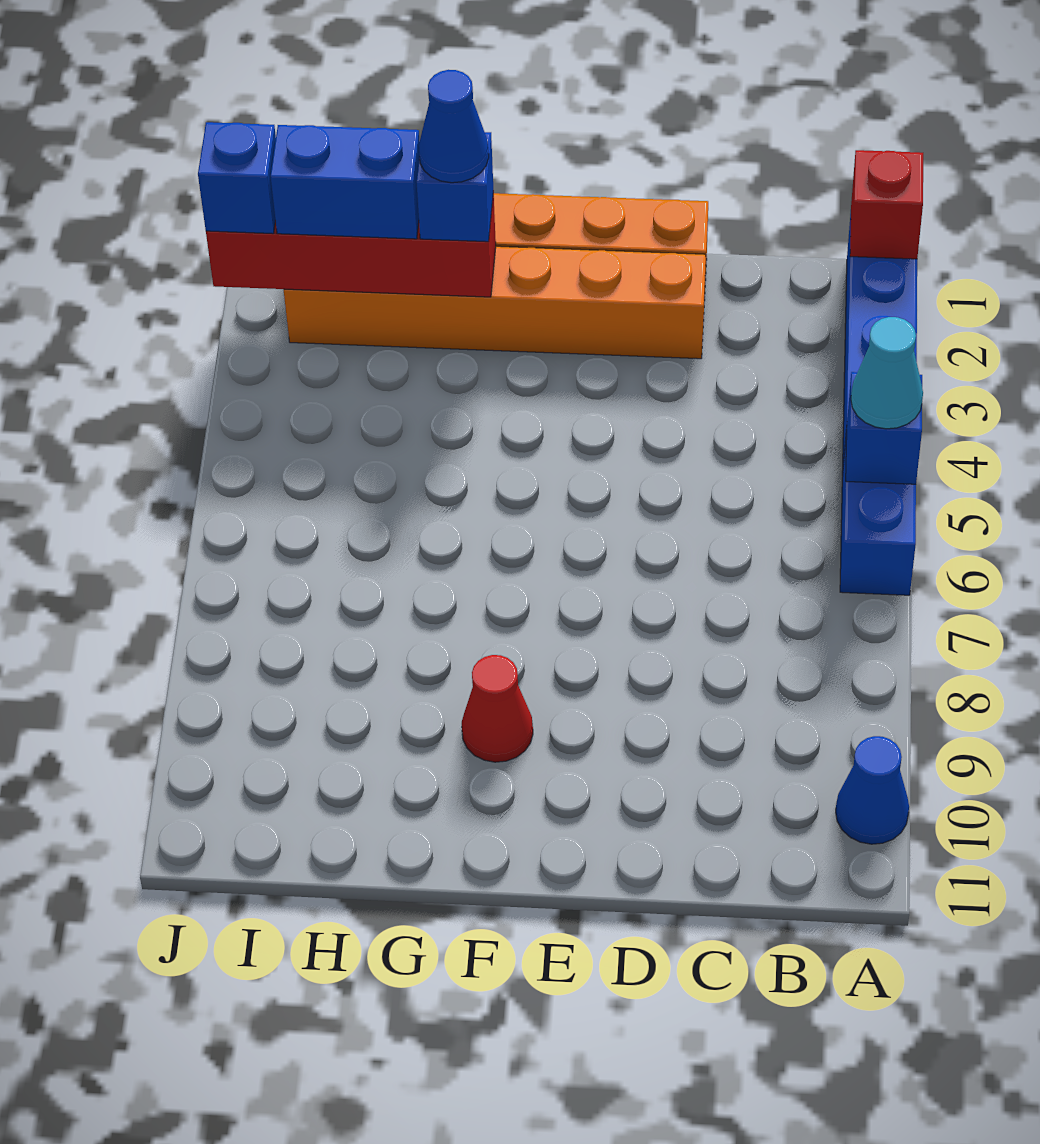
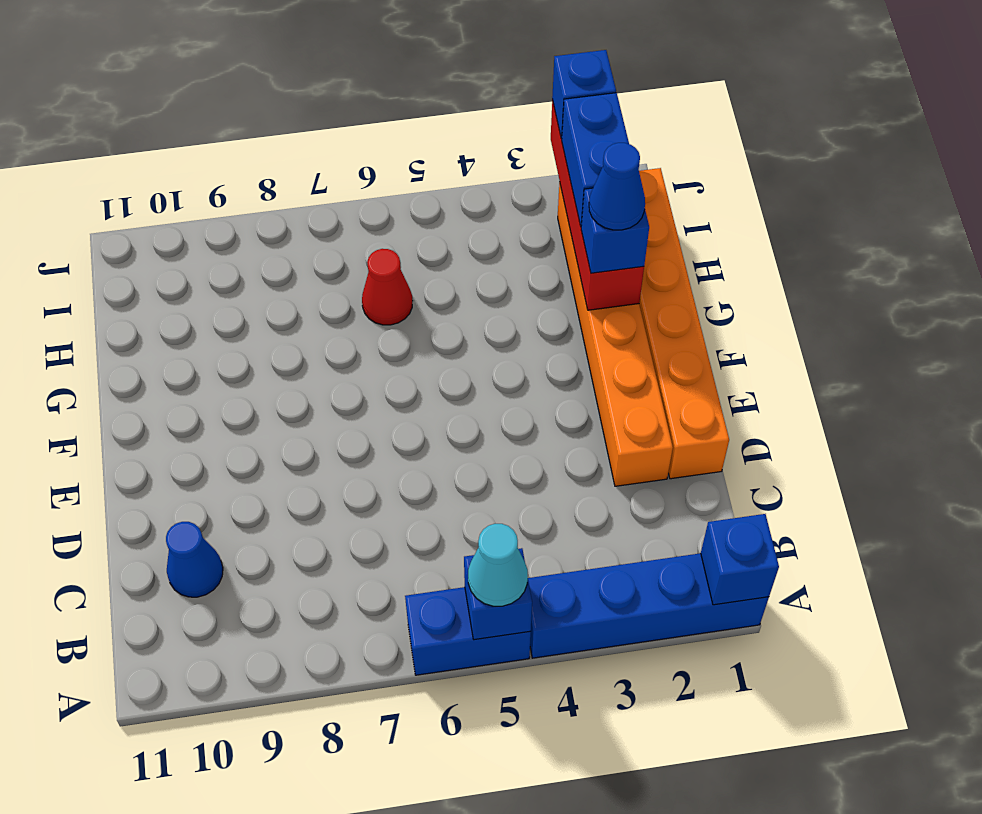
red 1x1 brick [850,150,923,259] -> blue 1x1 brick [701,514,779,605]
blue 1x1 cone [836,736,909,844] -> blue 1x1 cone moved to [166,522,223,597]
red 1x1 cone [462,655,533,762] -> red 1x1 cone moved to [362,249,412,325]

